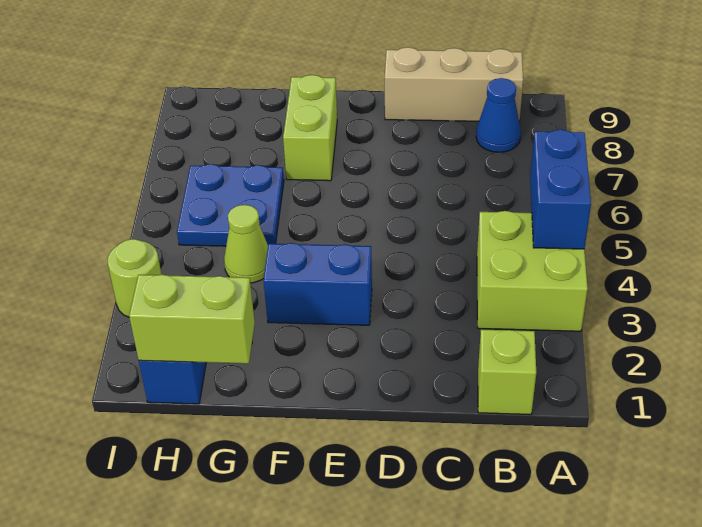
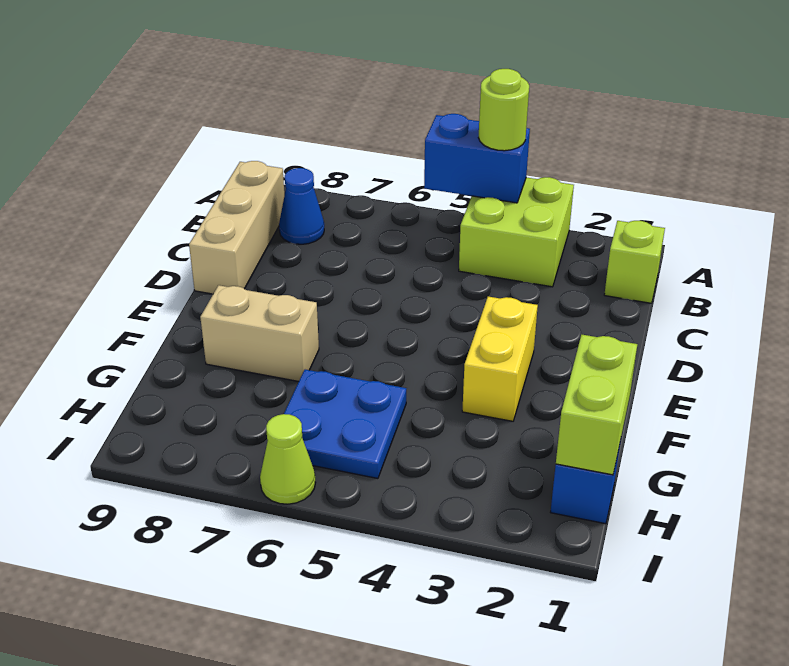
blue 1x2 brick [263,243,372,325] -> yellow 1x2 brick [462,297,538,421]
lime 1x2 brick [283,75,337,181] -> tan 1x2 brick [200,285,319,381]
lime 1x1 cone [224,205,268,283] -> lime 1x1 cone moved to [260,414,316,504]
lime 1x1 round brick [108,239,161,317] -> lime 1x1 round brick moved to [478,69,529,151]

